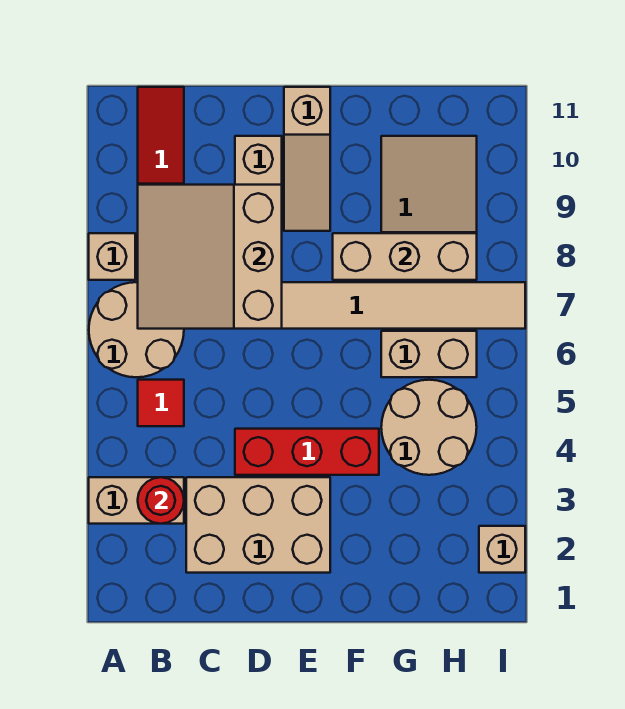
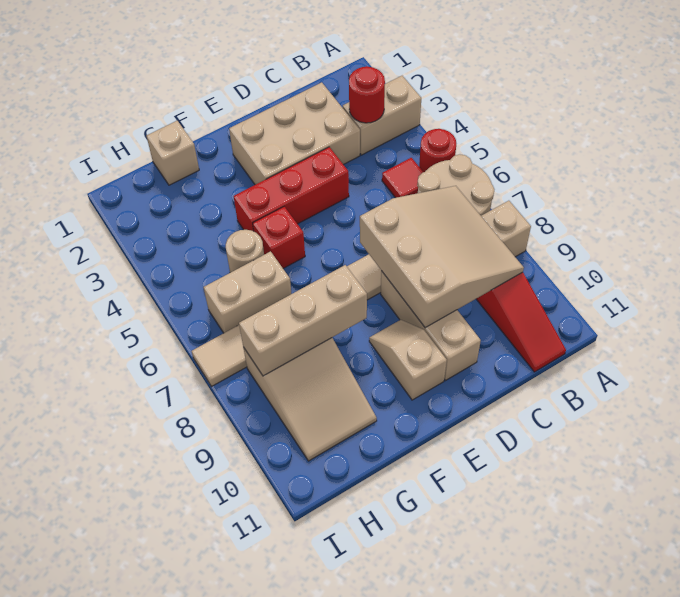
none -> red 1x1 round brick [419,129,456,172]
tan 1x3 slope [284,87,330,231] -> tan 1x2 slope [369,320,447,400]
none -> red 1x1 brick [253,207,305,268]
tan 2x2 round brick [381,380,477,475] -> tan 1x1 round brick [226,230,264,273]
tan 1x1 brick [479,526,525,573] -> tan 1x1 brick moved to [147,121,199,185]

